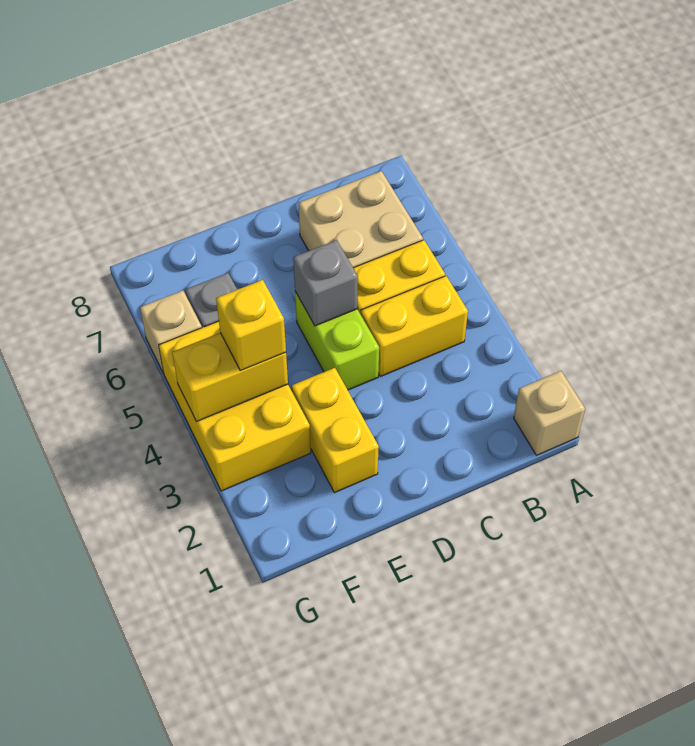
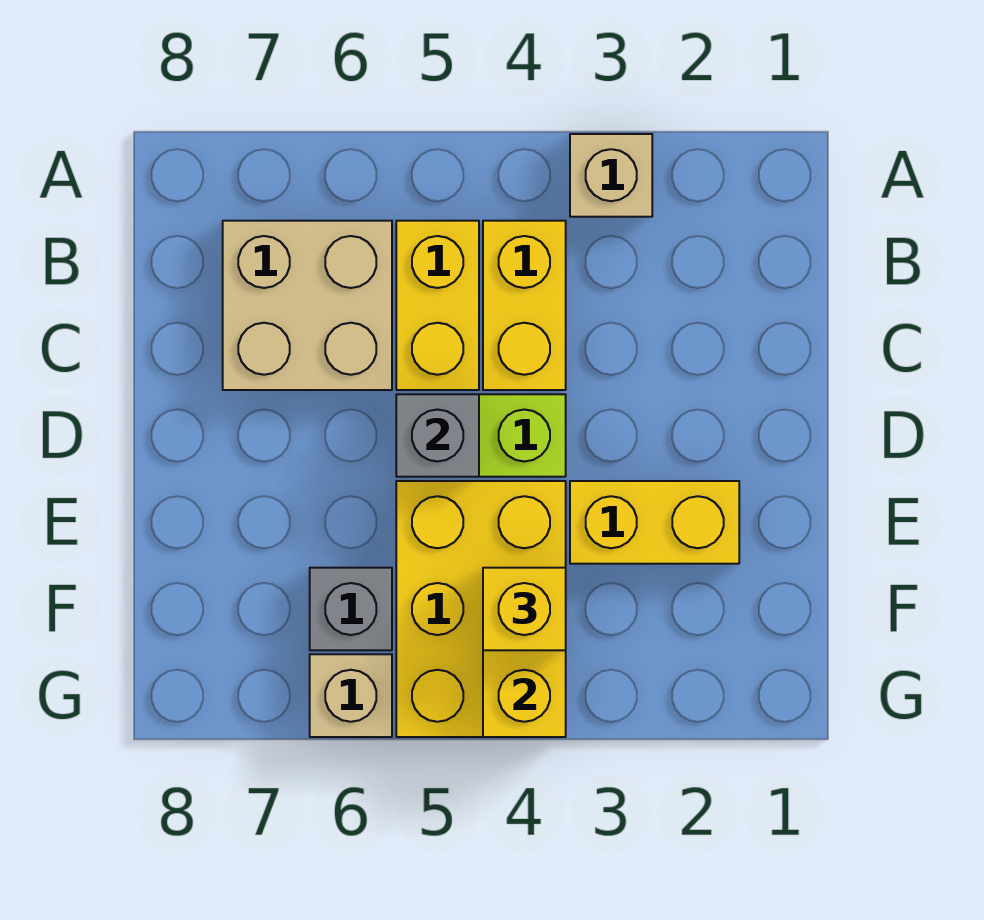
tan 1x1 brick [514,371,585,455] -> tan 1x1 brick moved to [570,134,652,217]
yellow 2x3 brick [159,321,311,491] -> yellow 2x3 brick turned to [396,481,566,737]

